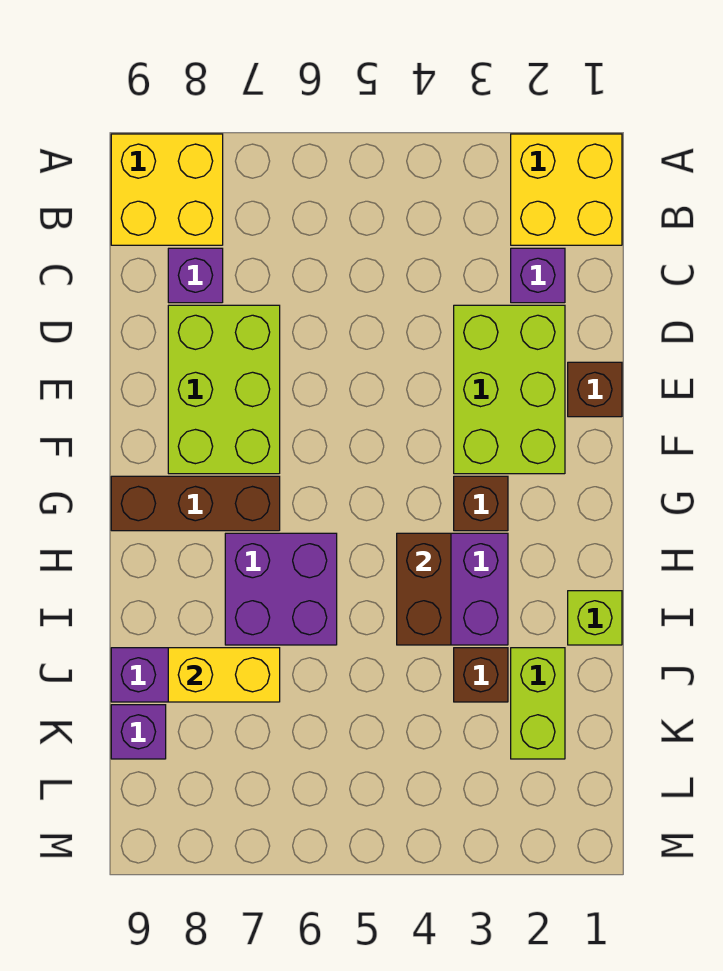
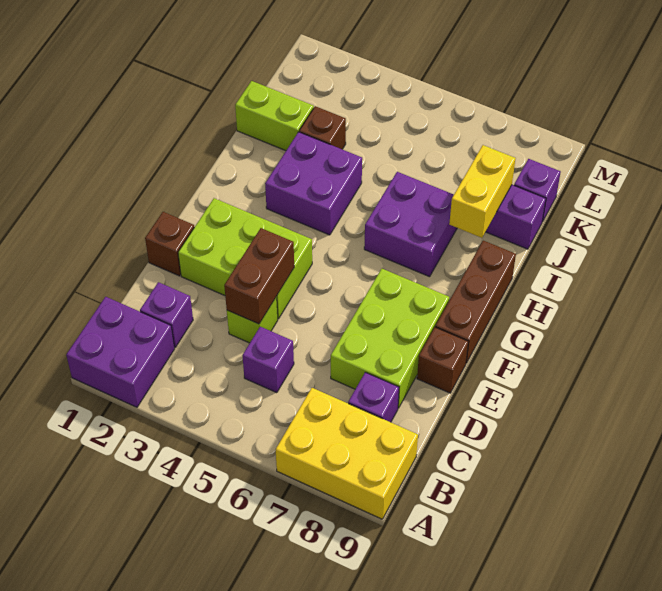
yellow 2x2 brick [511,134,622,245] -> purple 2x2 brick [66,297,175,407]
yellow 2x2 brick [111,134,223,245] -> yellow 2x3 brick [276,388,418,519]
none -> purple 1x1 brick [242,327,294,393]
lime 2x3 brick [454,305,565,474] -> lime 2x3 brick turned to [178,198,312,319]
brown 1x1 brick [454,476,508,531] -> brown 1x1 brick moved to [417,327,469,393]
brown 1x3 brick [111,476,280,531] -> brown 1x3 brick turned to [435,241,516,363]
brown 1x2 brick [397,533,451,645] -> brown 1x2 brick moved to [224,228,294,324]
lime 1x1 brick [568,591,622,645] -> lime 1x1 brick moved to [227,297,278,343]
lime 1x2 brick [511,648,565,759] -> lime 1x2 brick turned to [235,81,314,151]
yellow 1x2 brick [168,648,280,702] -> yellow 1x2 brick turned to [449,145,516,238]

